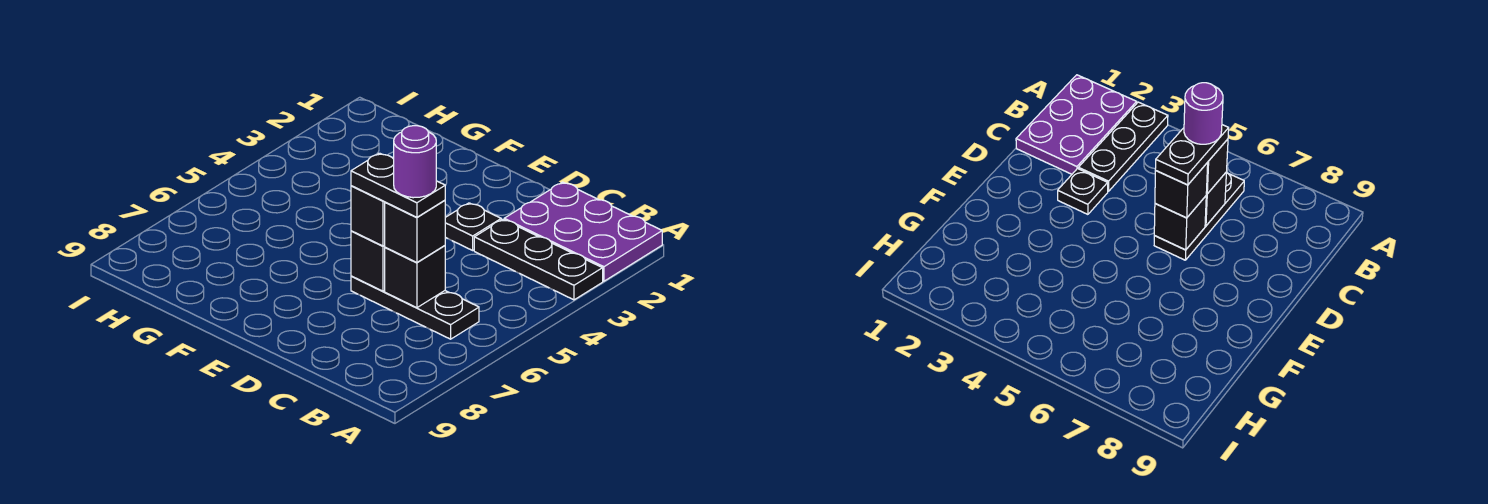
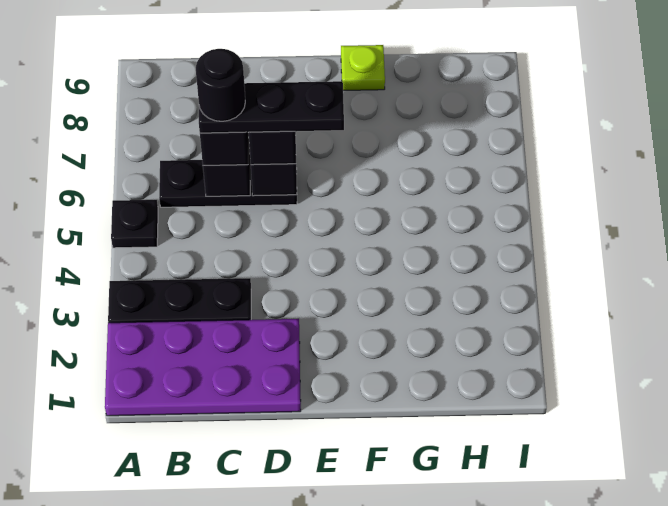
purple 2x3 plate [504,182,662,281] -> purple 2x4 plate [105,319,301,416]
black 1x2 plate [351,153,445,217] -> black 1x3 plate [199,81,344,133]
purple 1x1 round brick [394,126,436,198] -> black 1x1 round brick [196,49,245,121]
black 1x1 plate [445,203,501,250] -> black 1x1 plate moved to [111,200,158,248]
none -> lime 1x1 plate [341,45,385,90]

